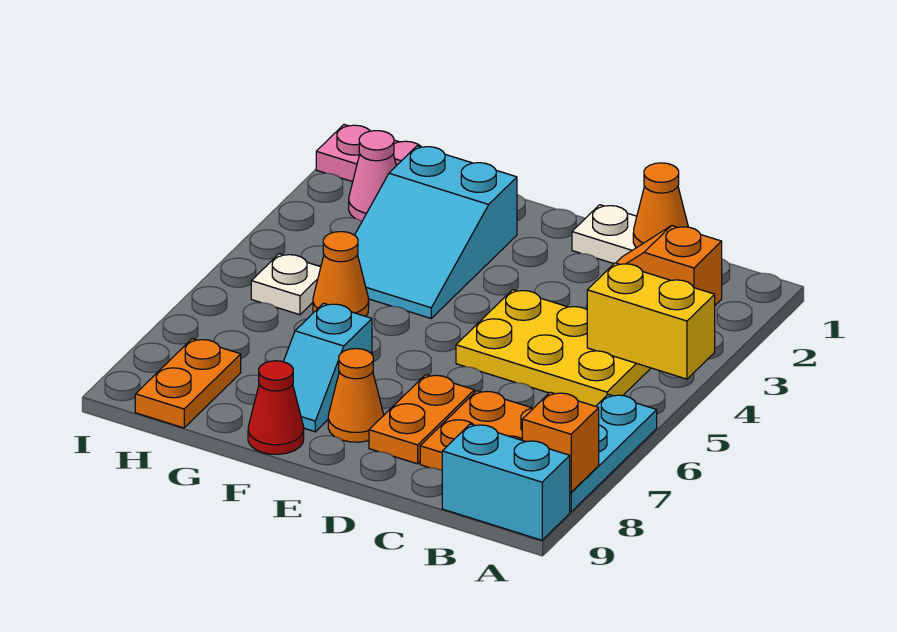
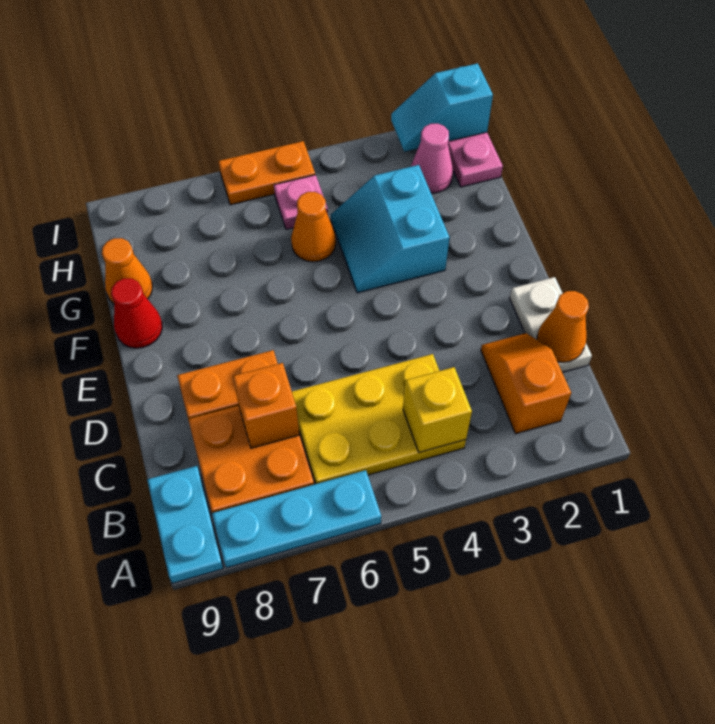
yellow 1x2 brick [587,263,715,379] -> yellow 1x1 brick [403,367,472,452]
orange 1x1 brick [522,392,599,492] -> orange 1x1 brick moved to [233,363,299,448]
cyan 1x2 brick [442,424,570,540] -> cyan 1x2 plate [147,466,223,583]
yellow 2x3 plate [456,290,651,406] -> yellow 2x3 plate turned to [292,354,466,484]
orange 1x1 cone [328,349,384,442] -> orange 1x1 cone moved to [102,238,152,304]
cyan 2x3 slope [355,146,517,318] -> cyan 2x2 slope [331,165,450,293]
cyan 1x2 slope [283,303,372,432] -> cyan 1x2 slope moved to [391,63,493,152]
white 1x1 plate [251,254,321,315] -> pink 1x1 plate [274,175,328,230]
orange 1x2 plate [135,339,241,428] -> orange 1x2 plate moved to [218,141,315,205]

